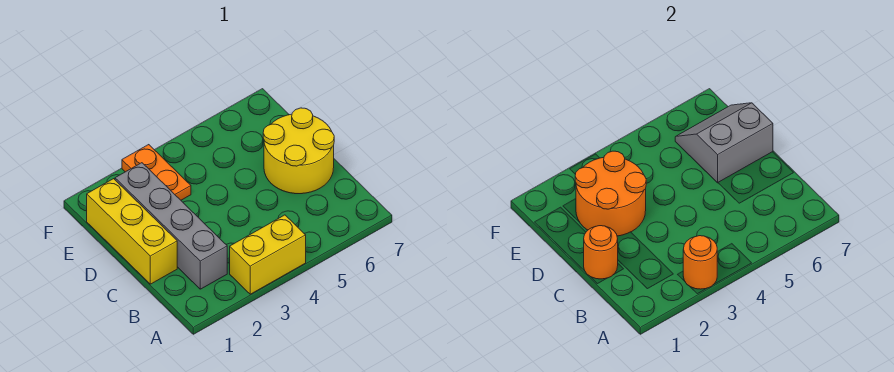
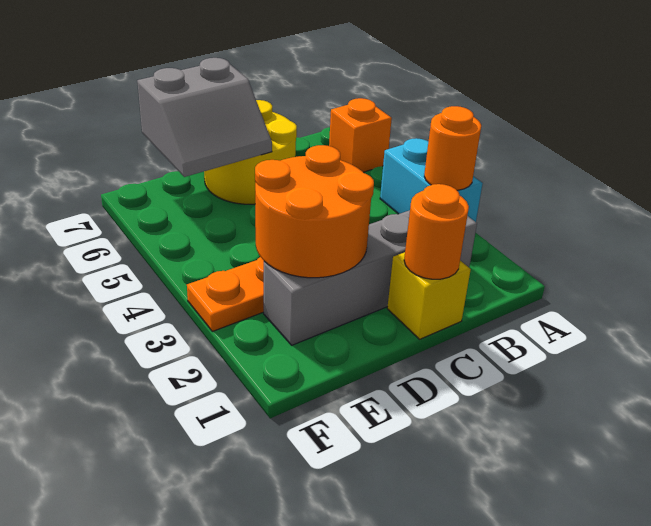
yellow 1x2 brick [230,215,306,294] -> cyan 1x2 brick [380,138,483,222]
none -> orange 1x1 brick [329,98,392,172]
yellow 1x3 brick [87,179,177,284] -> yellow 1x1 brick [387,252,471,339]
grey 2x2 slope [675,103,773,183] -> grey 2x2 slope turned to [137,58,272,177]

